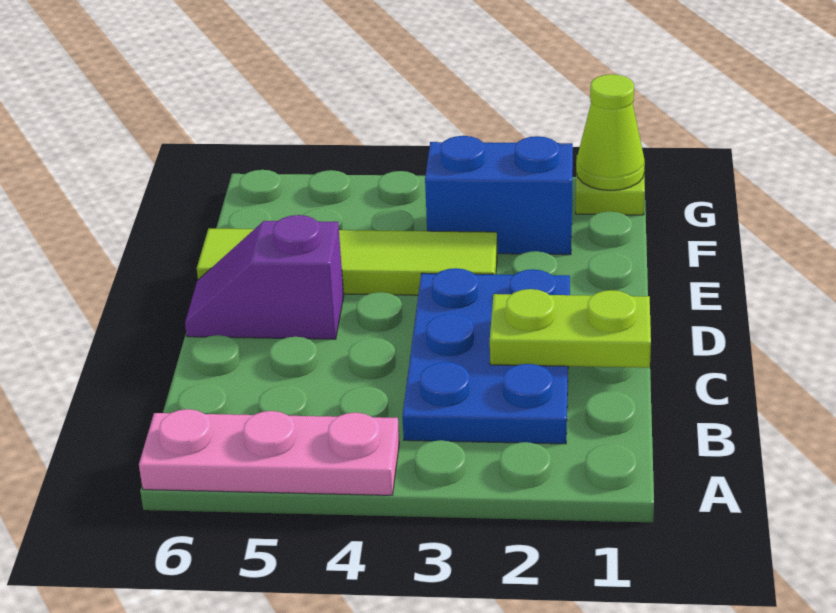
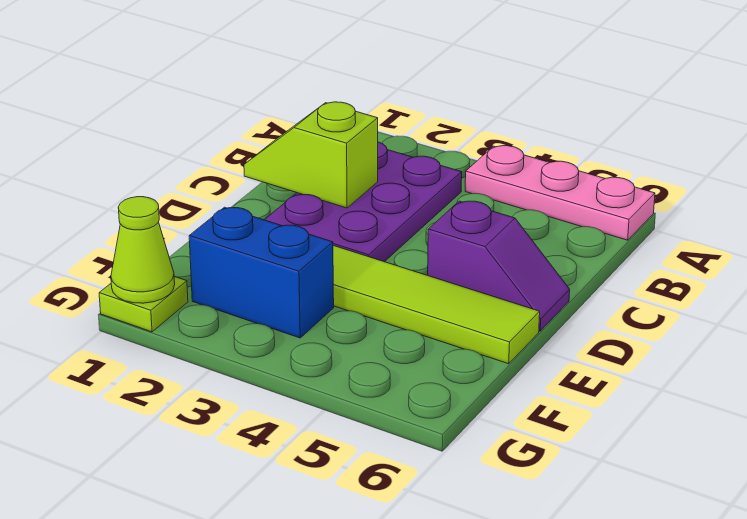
blue 2x3 plate [402,268,570,444] -> purple 2x3 plate [265,142,462,262]
lime 1x2 plate [490,289,651,368] -> lime 1x2 slope [244,102,378,208]

